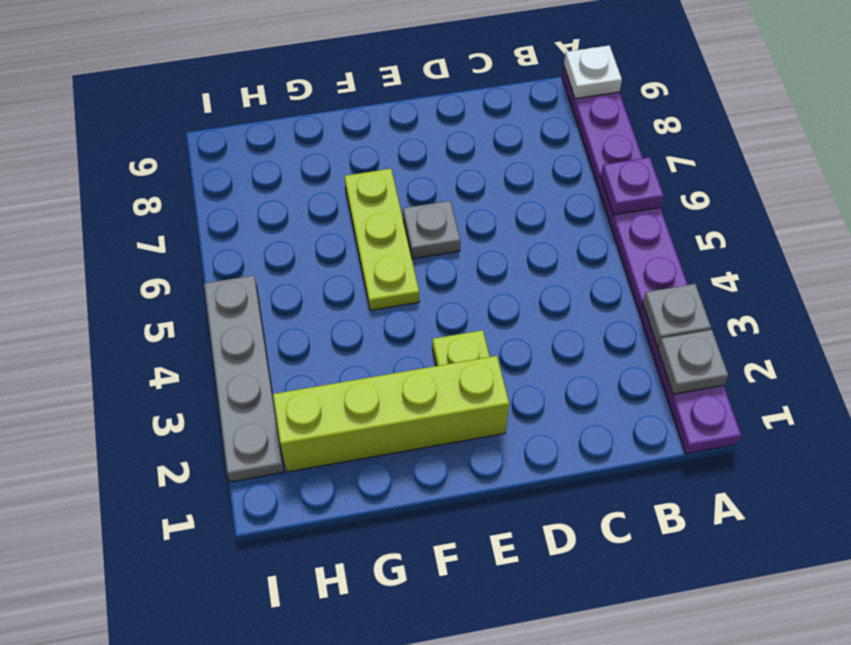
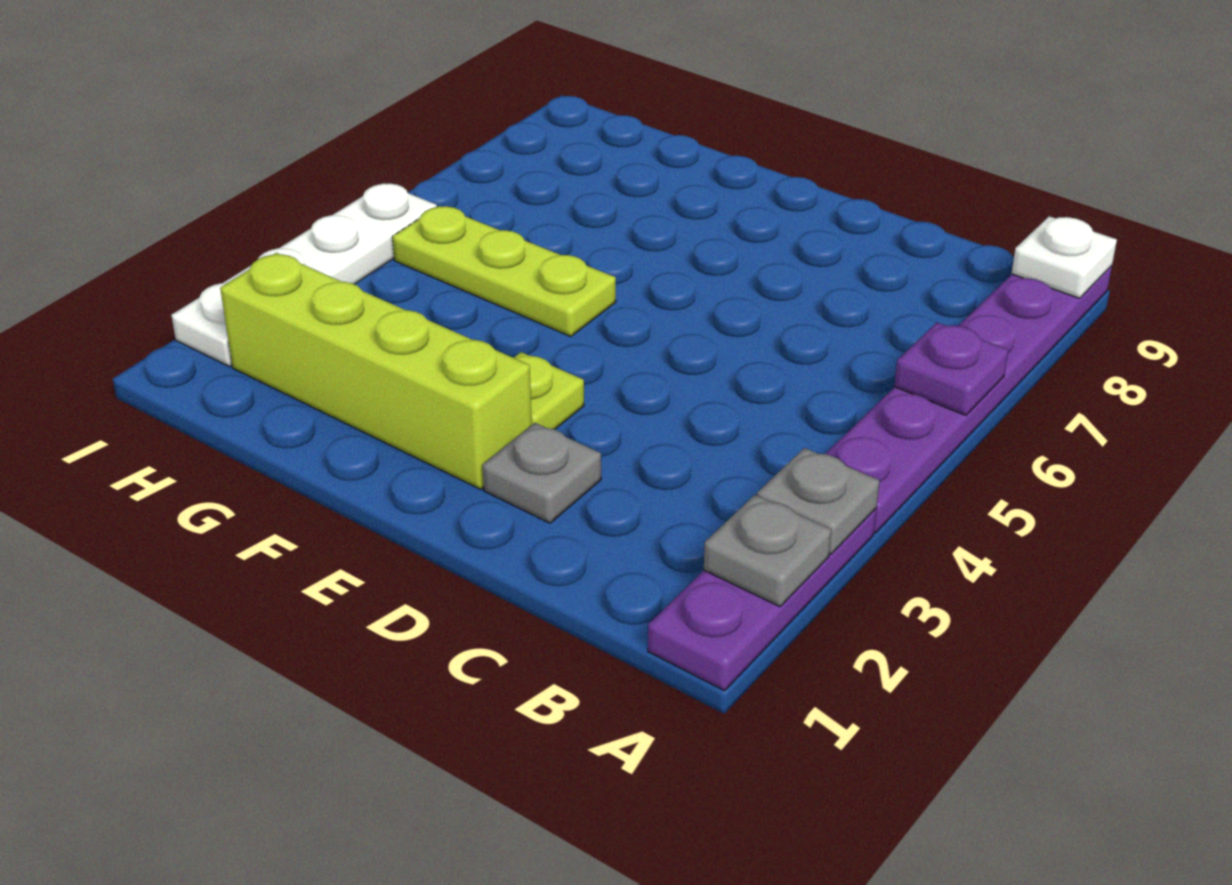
grey 1x1 plate [403,201,460,259] -> grey 1x1 plate moved to [482,423,601,523]
lime 1x3 plate [344,169,419,310] -> lime 1x3 plate turned to [392,206,616,337]
grey 1x4 plate [204,275,284,482] -> white 1x4 plate [171,183,437,366]

